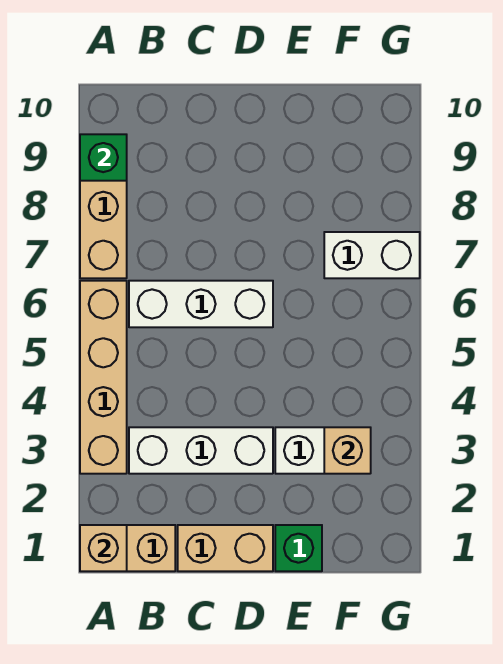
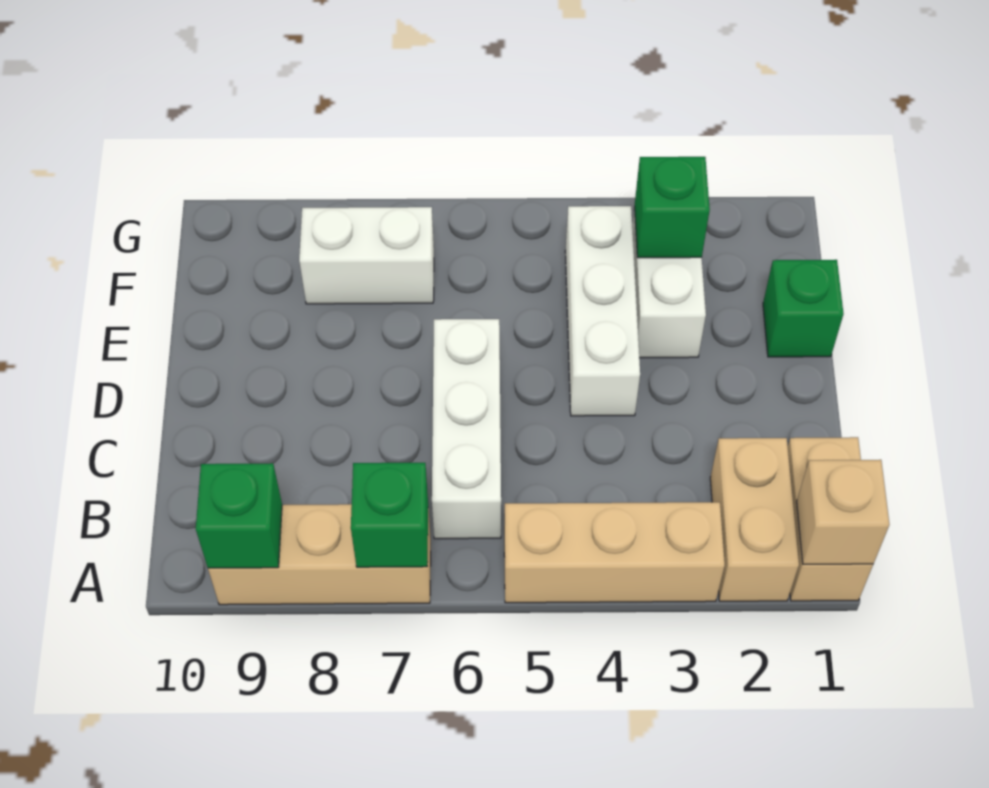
tan 1x4 brick [80,281,127,474] -> tan 1x3 brick [504,502,725,603]
none -> green 1x1 brick [351,463,428,567]
white 1x3 brick [129,427,273,474] -> white 1x3 brick moved to [565,206,640,416]
tan 1x2 brick [178,525,273,571] -> tan 1x2 brick moved to [710,438,799,601]
tan 1x1 brick [324,427,371,474] -> green 1x1 brick [634,157,710,258]
white 1x2 brick [324,232,420,278] -> white 1x2 brick turned to [299,207,434,304]

